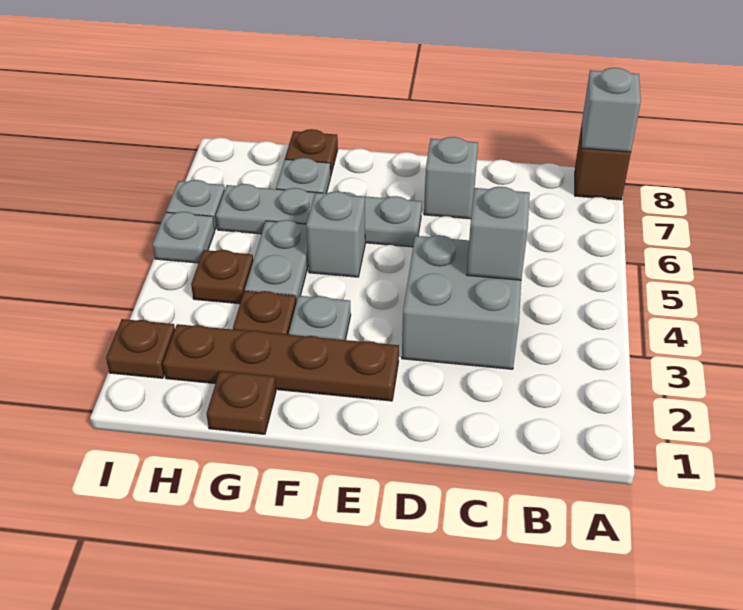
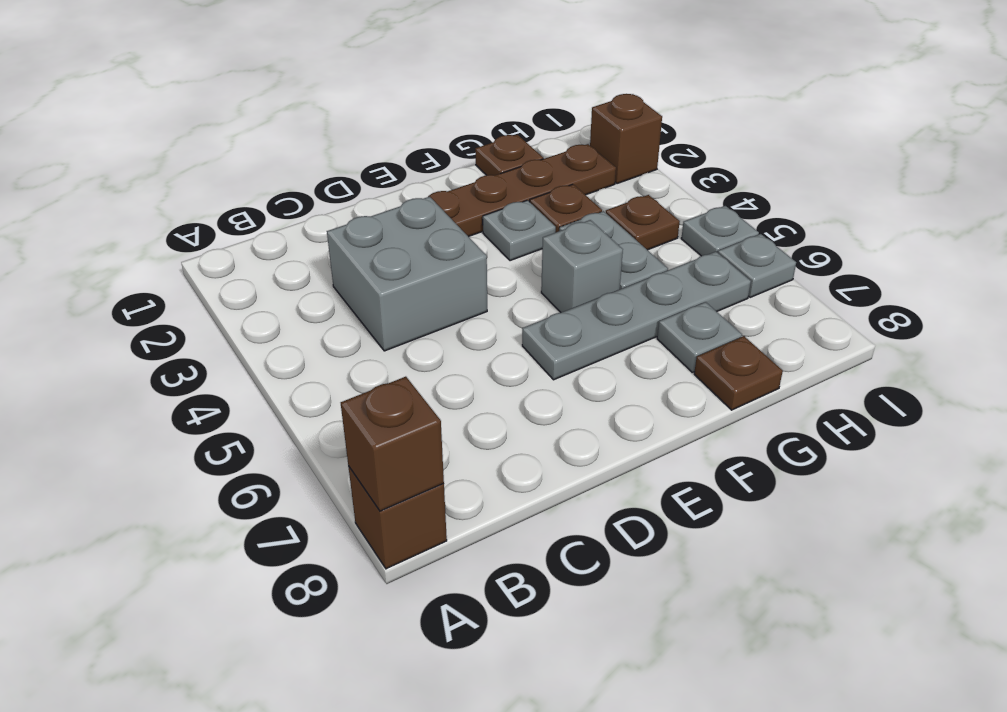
grey 1x1 brick [582,68,641,152] -> brown 1x1 brick [341,377,444,511]
grey 1x1 brick [467,187,530,280] -> none
grey 1x1 brick [424,137,478,219] -> none
brown 1x1 plate [106,319,175,378] -> brown 1x1 brick [590,94,662,184]

